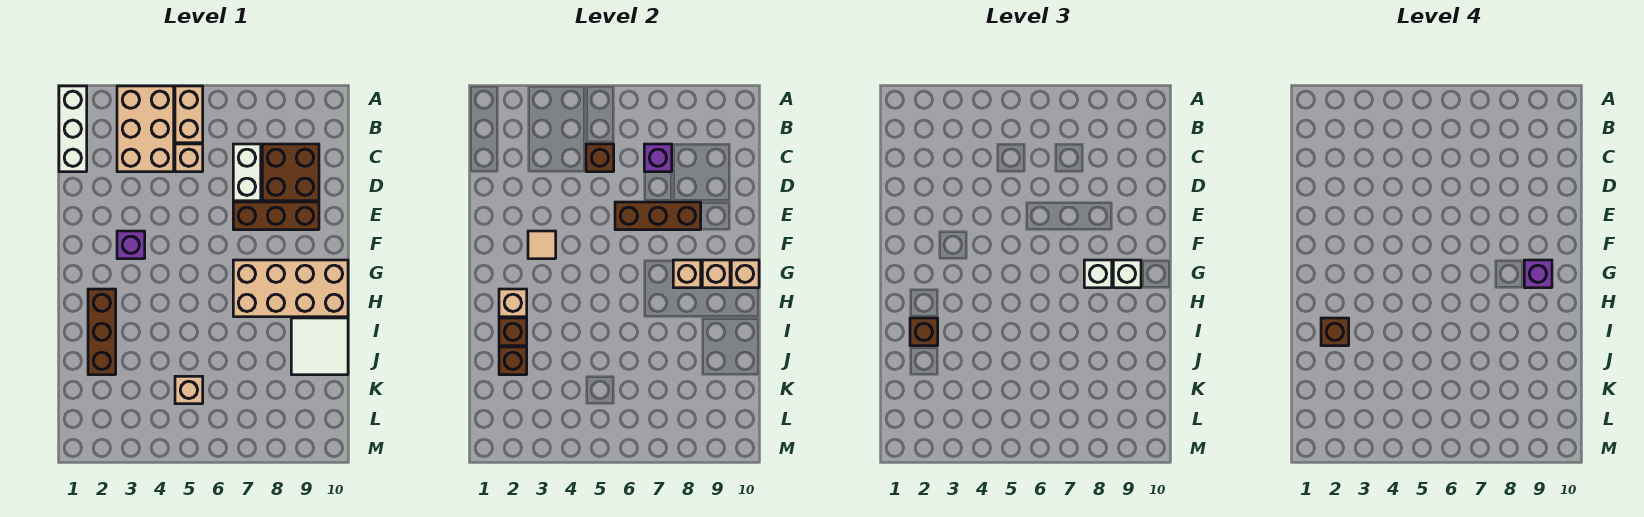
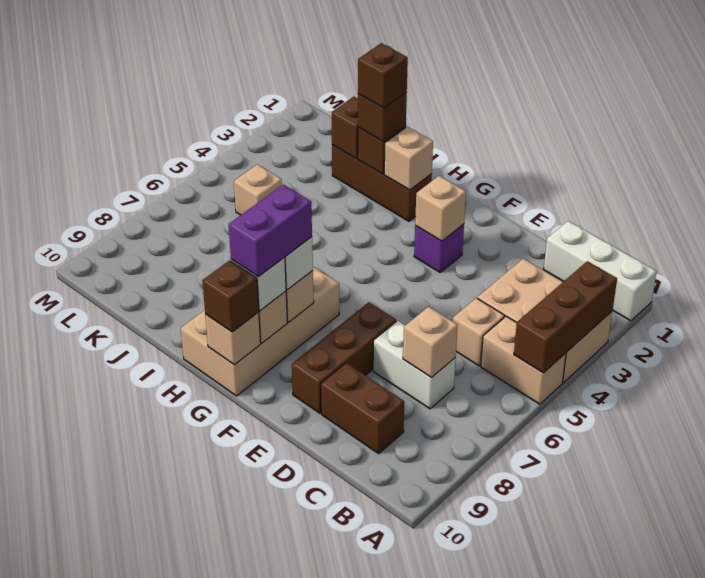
brown 1x1 brick [586,144,614,172] -> brown 1x1 brick moved to [202,260,259,332]
purple 1x1 brick [644,144,672,172] -> tan 1x1 brick [403,307,458,378]
brown 2x2 brick [262,144,319,201] -> brown 1x2 brick [321,363,404,454]
brown 1x3 brick [615,202,701,230] -> brown 1x3 brick moved to [514,261,617,373]
tan 1x1 tile [528,231,556,259] -> tan 1x1 brick [415,176,466,241]
purple 1x1 brick [1524,260,1552,288] -> purple 1x2 brick [229,185,312,277]
white 2x2 tile [291,318,348,375] -> none

